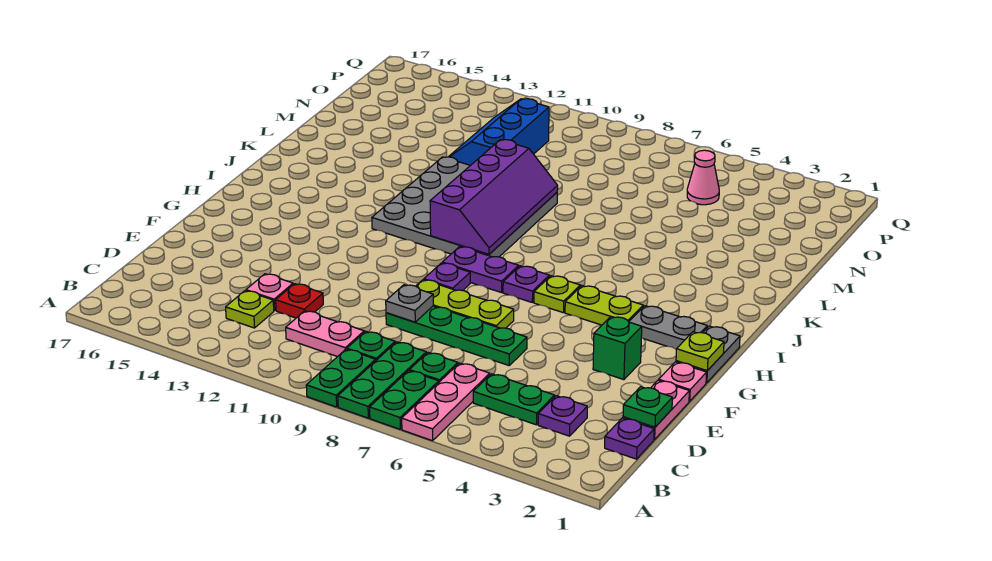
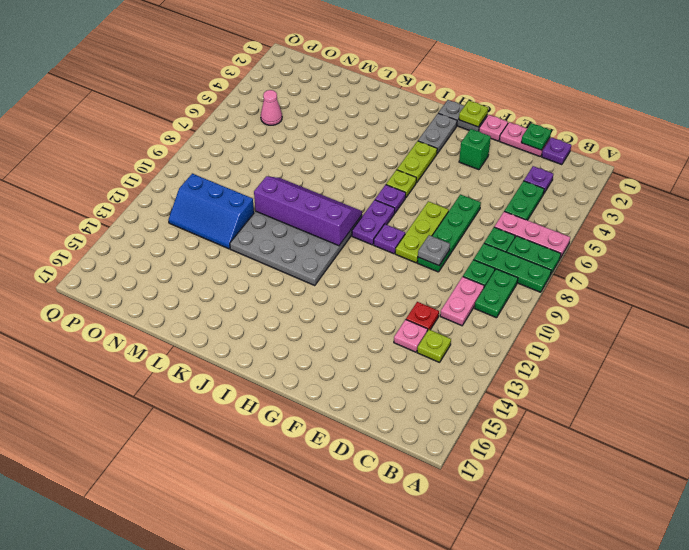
green 1x2 plate [306,349,376,407] -> green 1x2 plate turned to [475,269,518,318]

